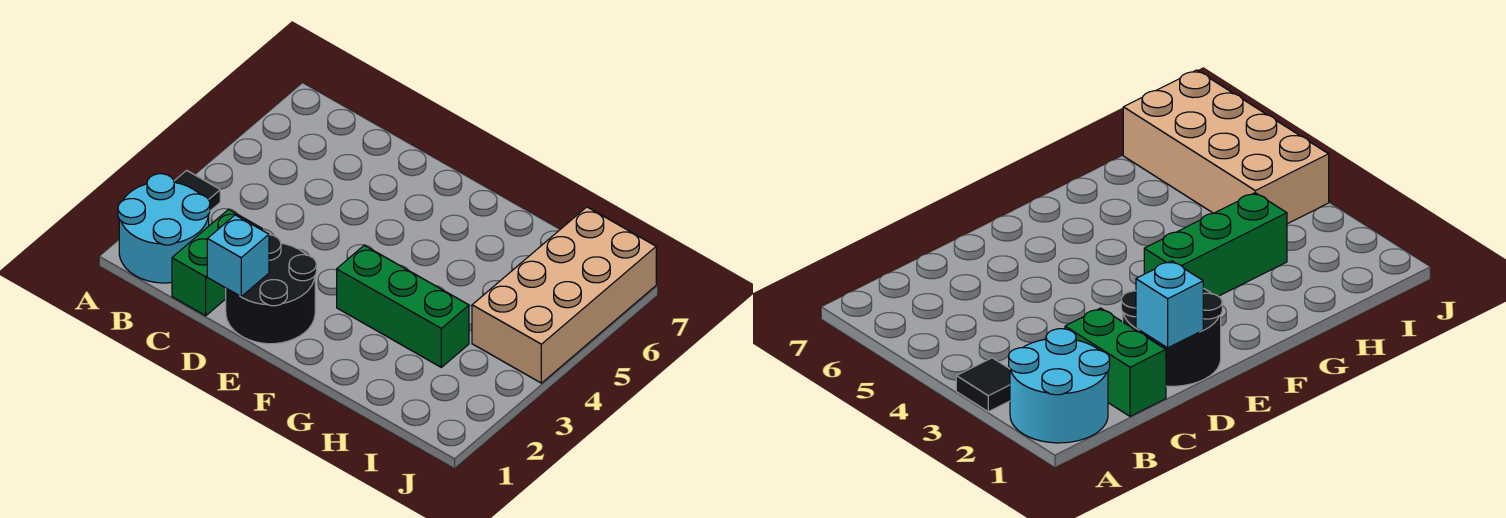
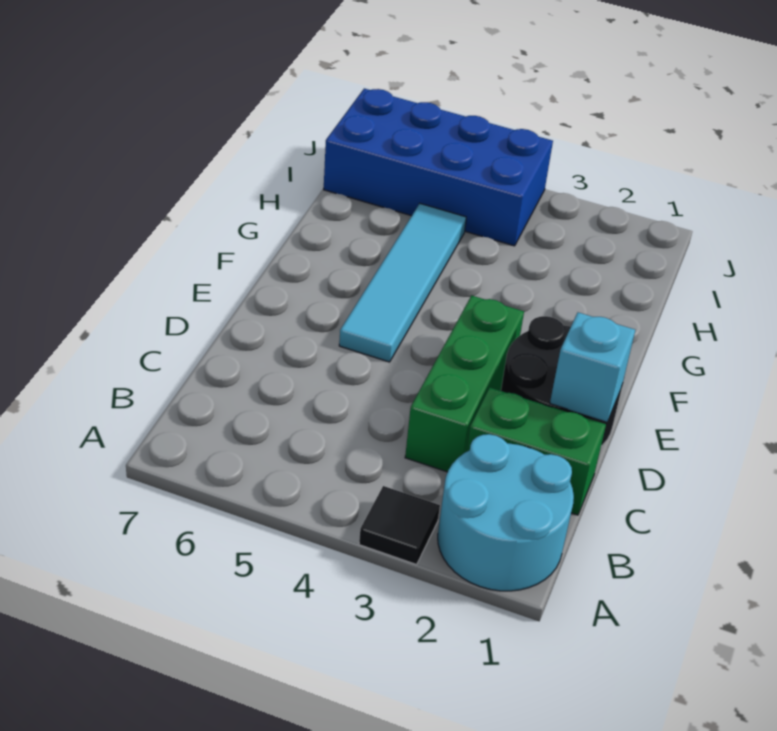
none -> cyan 1x4 tile [339,204,466,362]
green 1x3 brick [337,245,469,367] -> green 1x3 brick moved to [405,296,524,472]
tan 2x4 brick [472,207,656,383] -> blue 2x4 brick [324,89,553,246]

